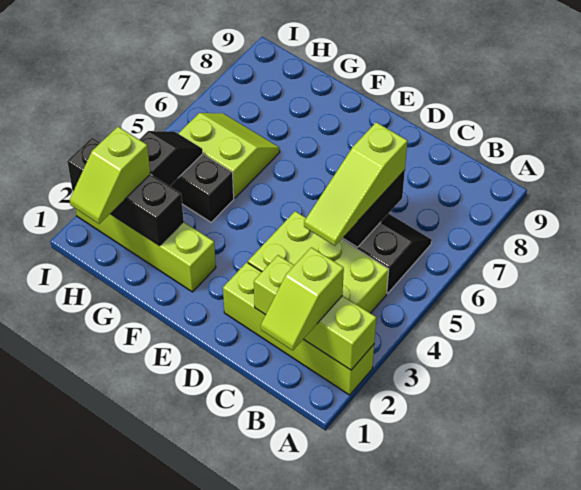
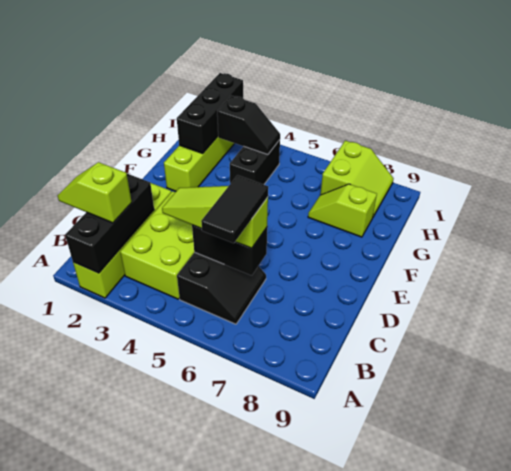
lime 1x3 brick [254,255,376,370] -> black 1x3 brick [65,174,154,273]
none -> black 1x2 tile [201,175,268,243]
lime 2x2 slope [178,113,280,198] -> lime 2x2 slope moved to [321,141,394,217]
lime 1x2 slope [70,127,150,224] -> lime 1x2 slope moved to [308,184,377,237]

